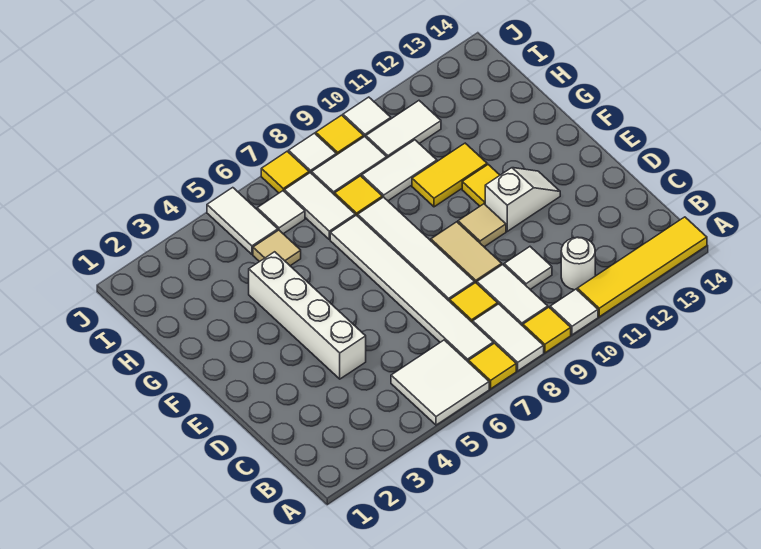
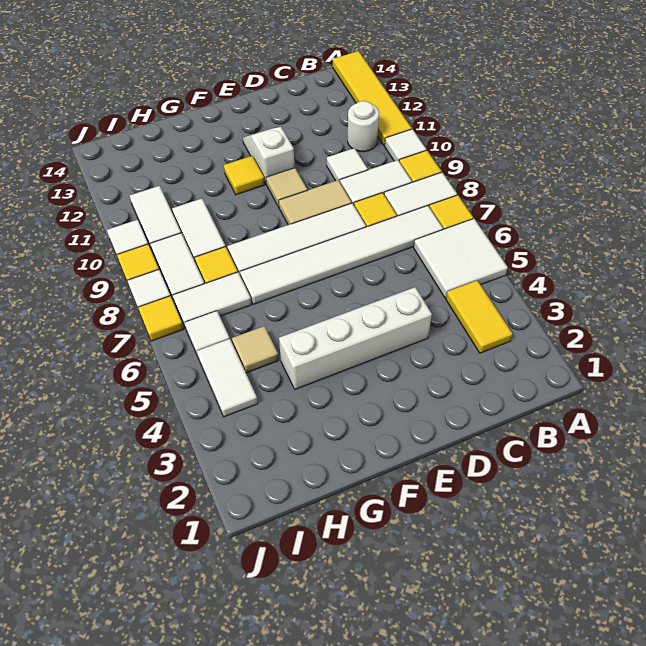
yellow 1x2 tile [412,143,487,207] -> yellow 1x2 tile moved to [446,280,512,353]
white 1x2 tile [207,188,278,254] -> white 1x2 tile turned to [197,339,258,417]

